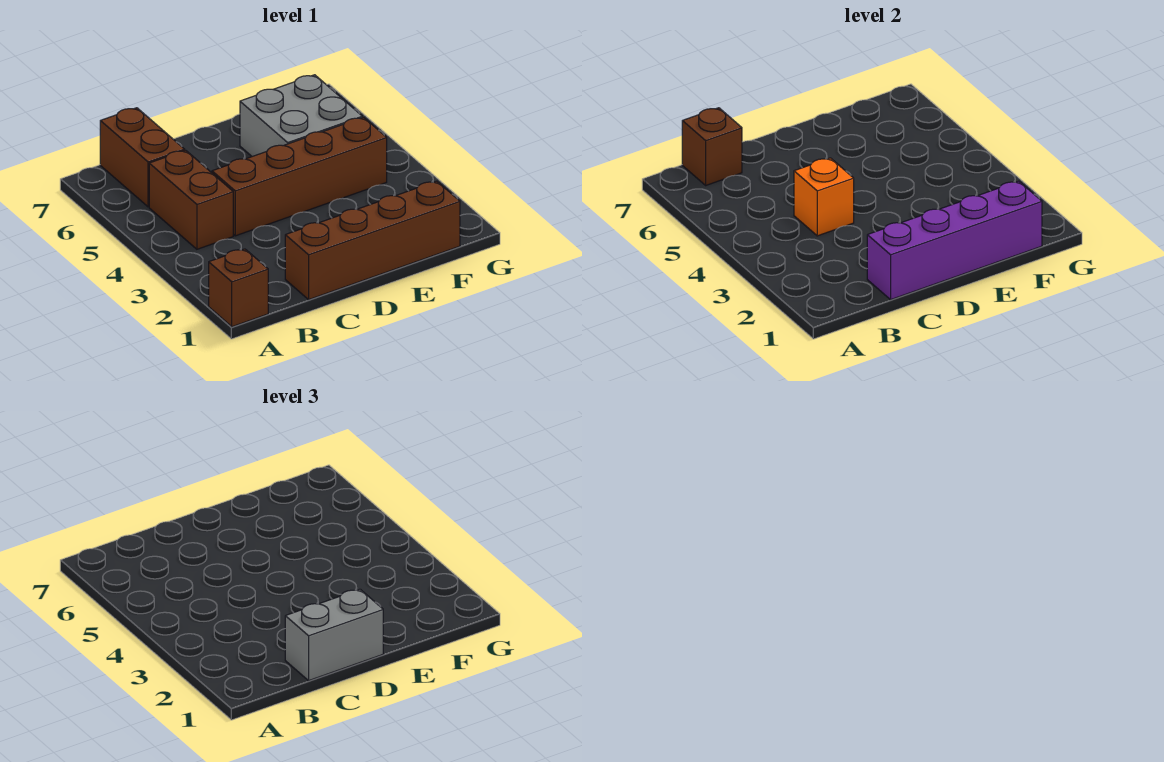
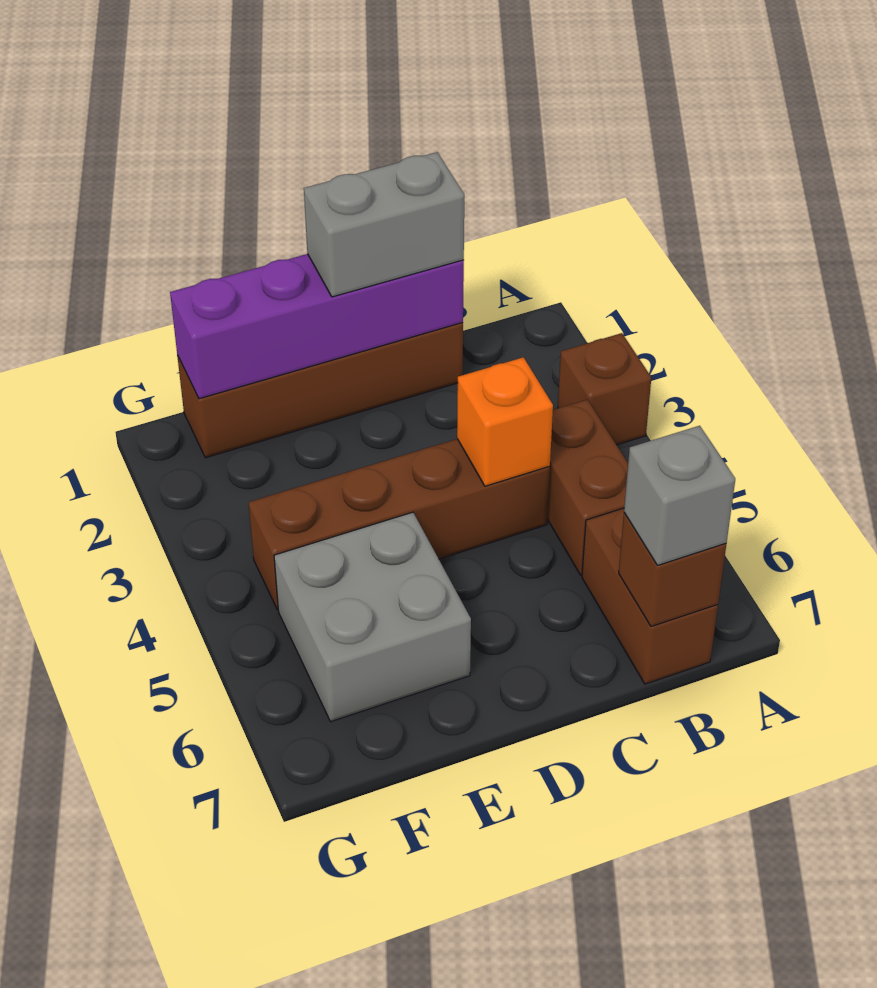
brown 1x1 brick [209,249,268,327] -> brown 1x1 brick moved to [558,333,651,445]
none -> grey 1x1 brick [624,426,735,565]

